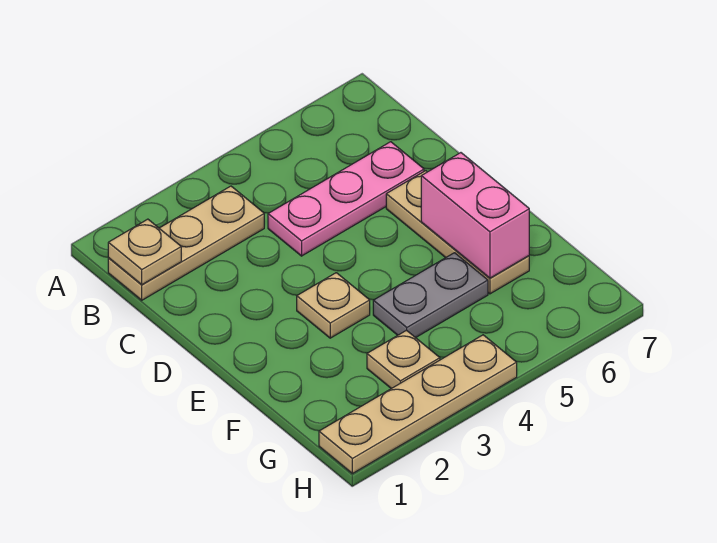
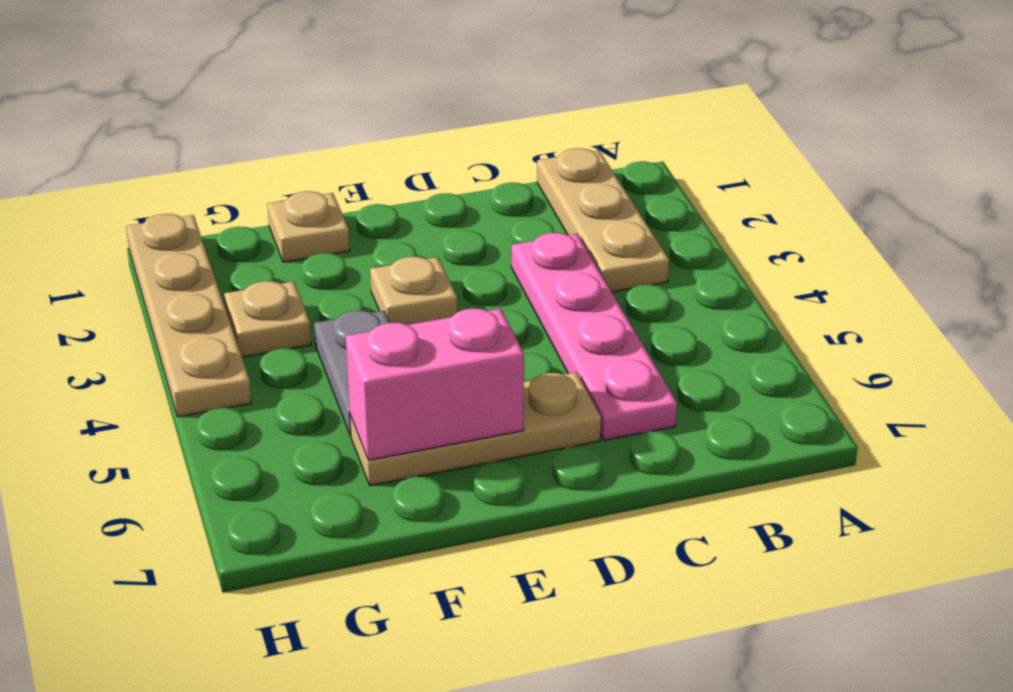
tan 1x1 plate [108,219,181,285] -> tan 1x1 plate moved to [267,191,350,262]
pink 1x3 plate [268,142,424,256] -> pink 1x4 plate [511,233,677,440]

